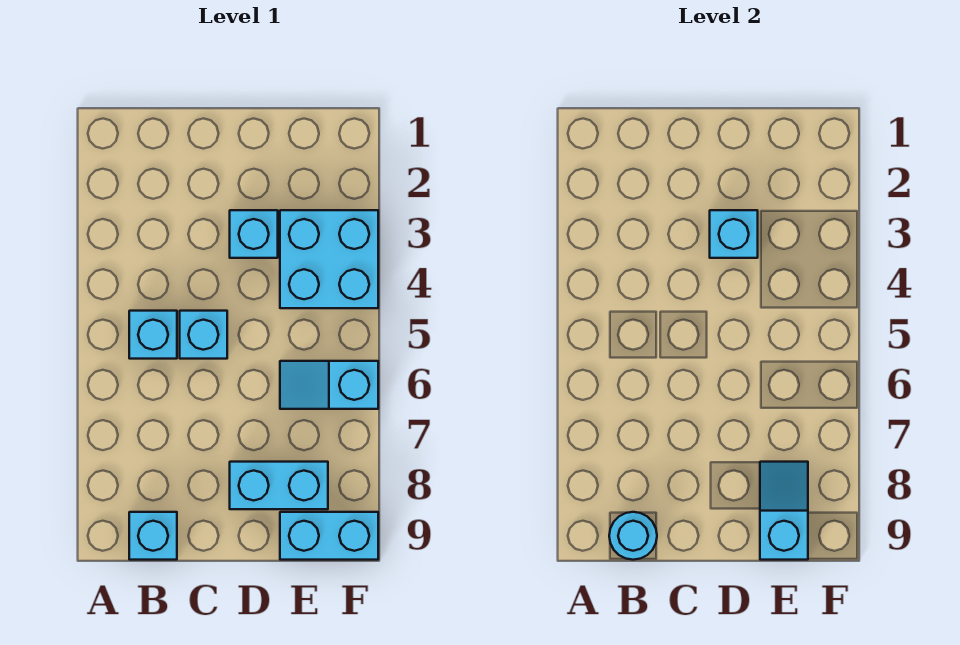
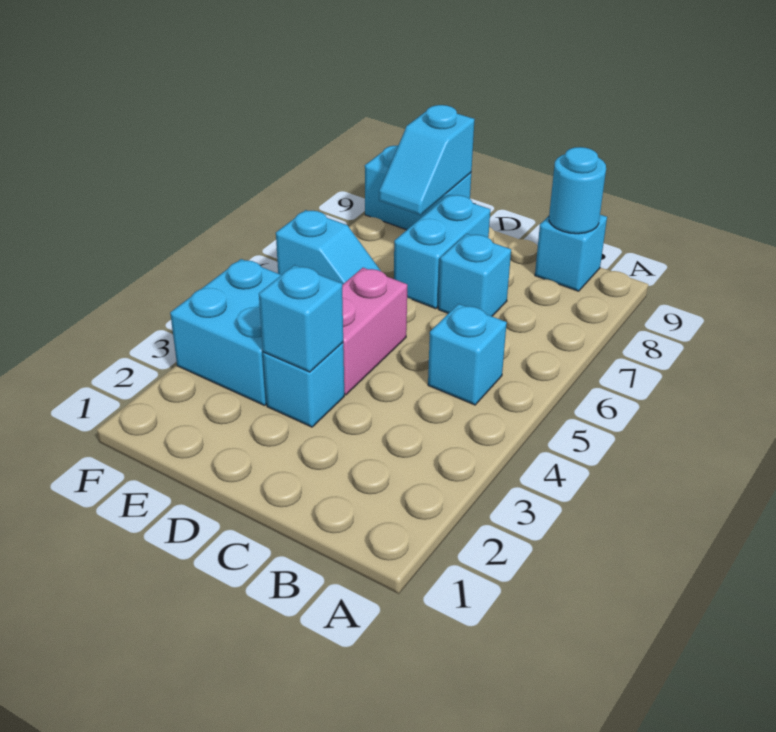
cyan 1x1 brick [180,311,227,359] -> cyan 1x1 brick moved to [438,234,511,316]
none -> pink 1x2 brick [342,268,407,395]
cyan 1x2 brick [230,462,328,509] -> cyan 1x2 brick turned to [394,195,490,309]

